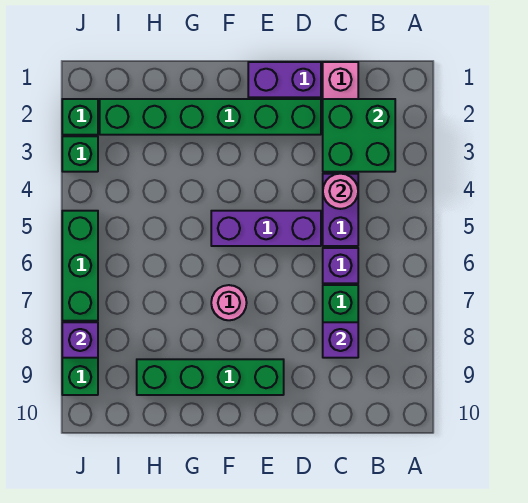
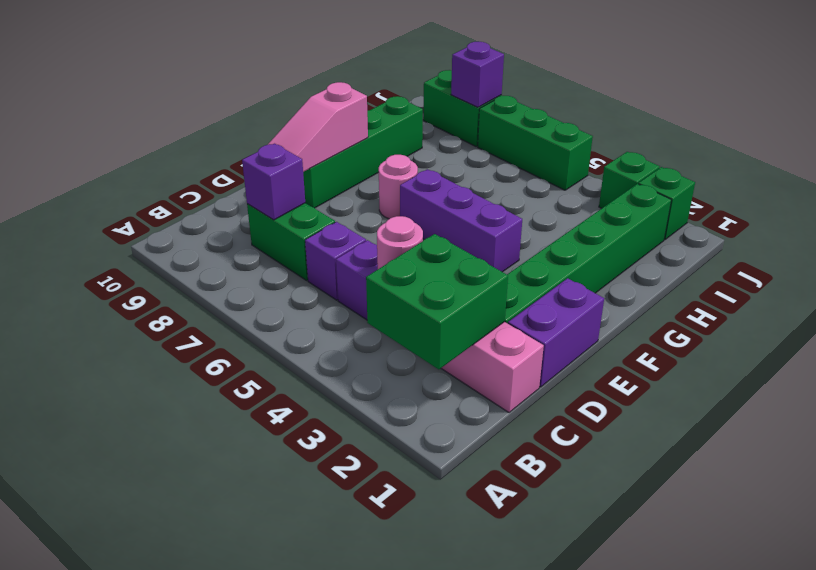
purple 1x3 brick [211,211,321,246] -> purple 1x3 brick turned to [400,169,522,272]
none -> pink 1x3 slope [268,82,368,172]

